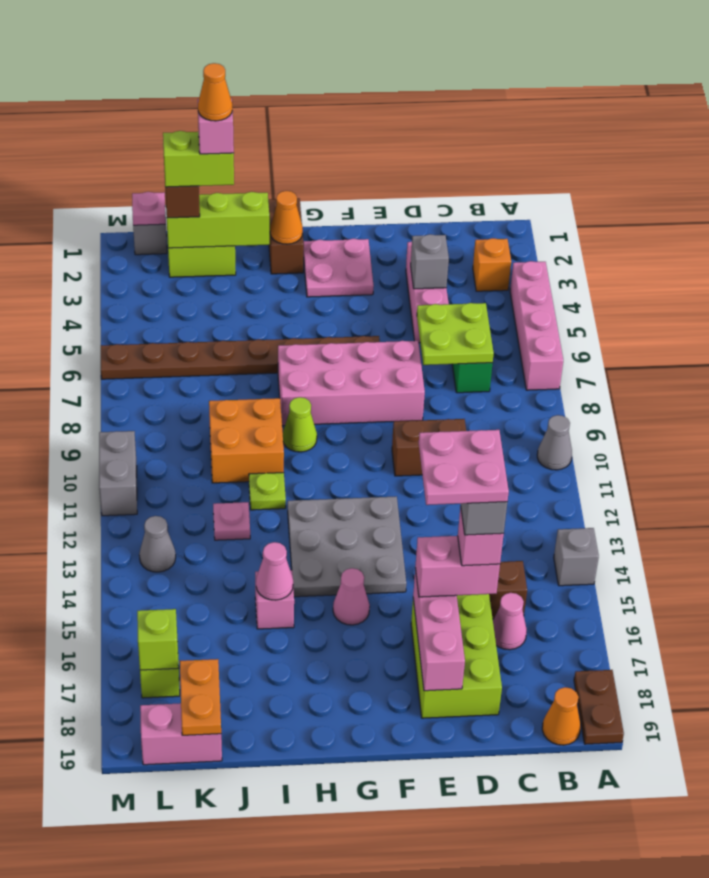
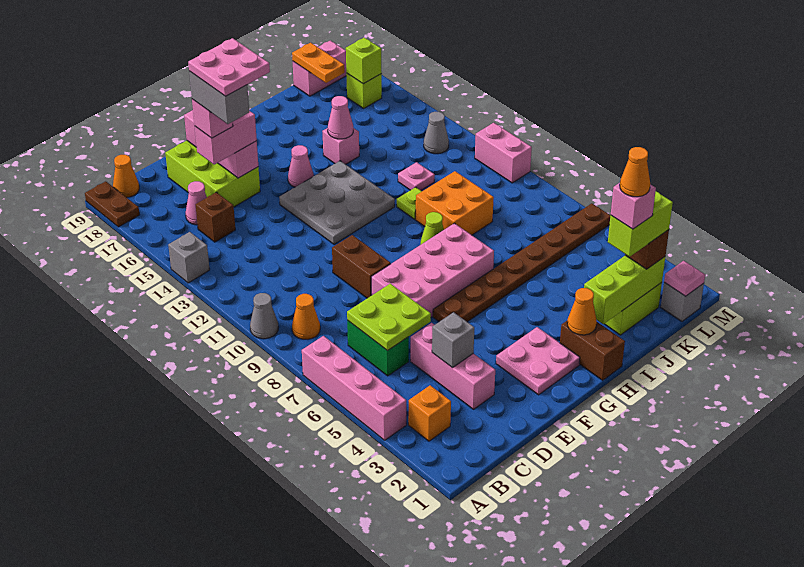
none -> orange 1x1 cone [292,294,320,339]
brown 1x2 brick [392,419,466,476] -> brown 1x2 brick turned to [332,235,391,298]
grey 1x2 brick [99,431,137,516] -> pink 1x2 brick [475,123,532,183]

